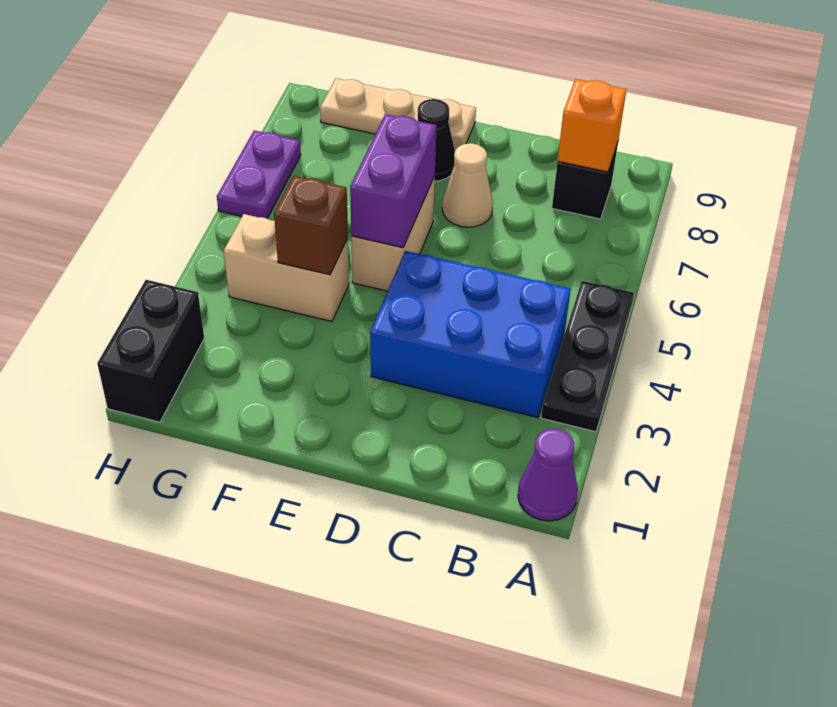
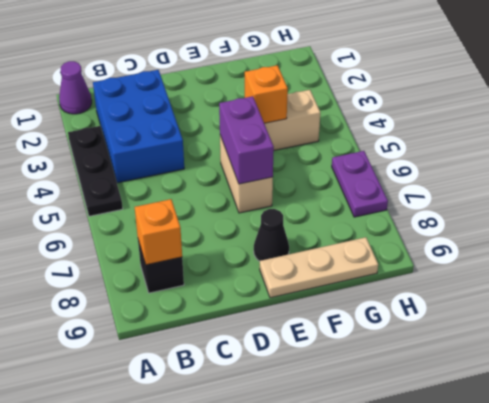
blue 2x3 brick [371,251,571,417] -> blue 2x3 brick turned to [93,70,184,183]
tan 1x1 cone [442,143,493,227] -> none
brown 1x1 brick [274,176,348,275] -> orange 1x1 brick [245,65,288,124]
black 1x2 brick [97,280,204,422] -> none

